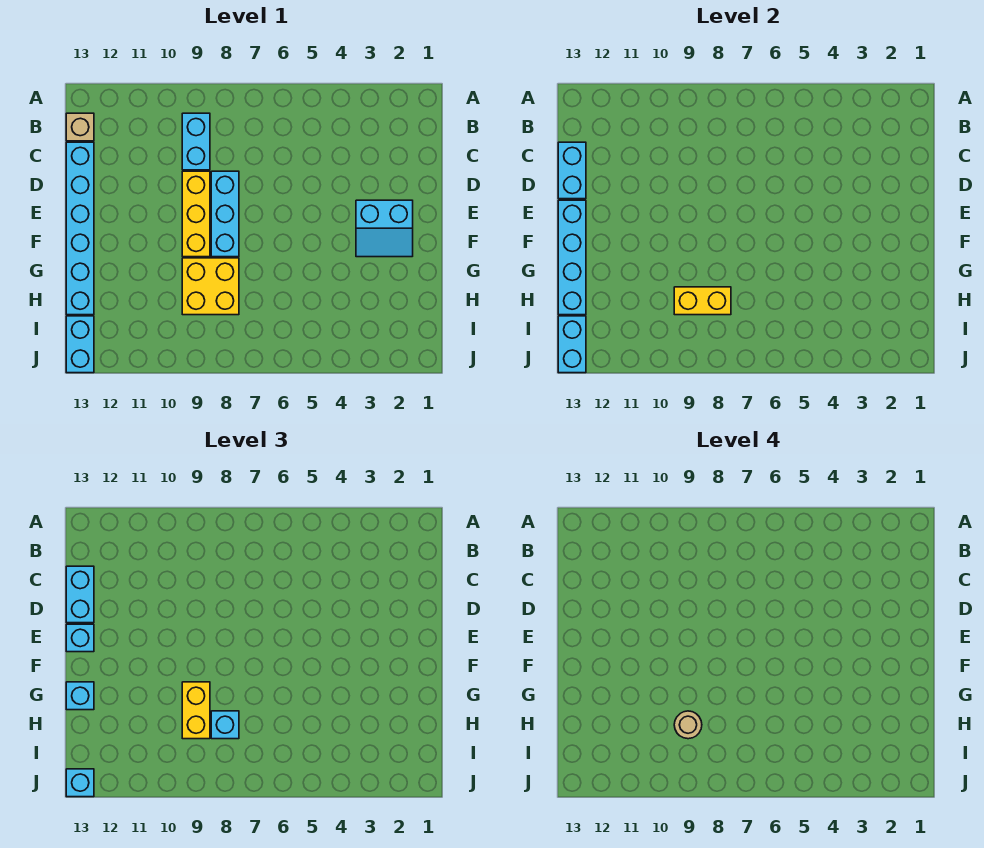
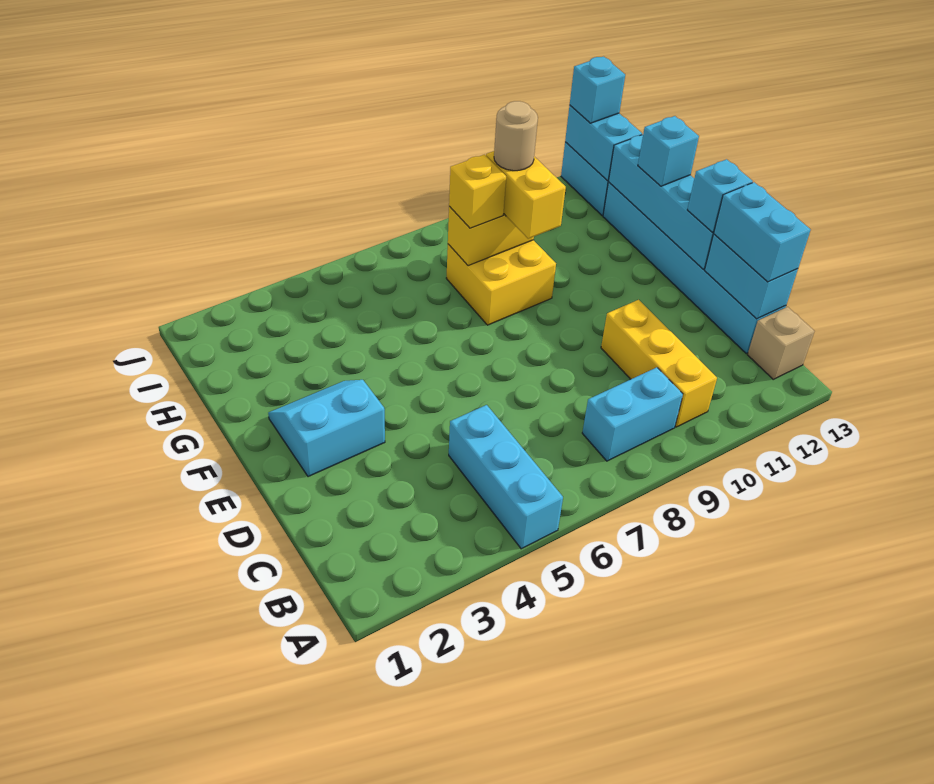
cyan 1x2 brick [182,113,210,170] -> cyan 1x2 brick turned to [582,368,683,461]
cyan 1x3 brick [211,171,239,257] -> cyan 1x3 brick moved to [449,405,563,549]
yellow 1x3 brick [182,171,210,257] -> yellow 1x3 brick moved to [601,300,717,427]
cyan 1x1 brick [211,711,239,739] -> yellow 1x1 brick [449,155,506,228]

